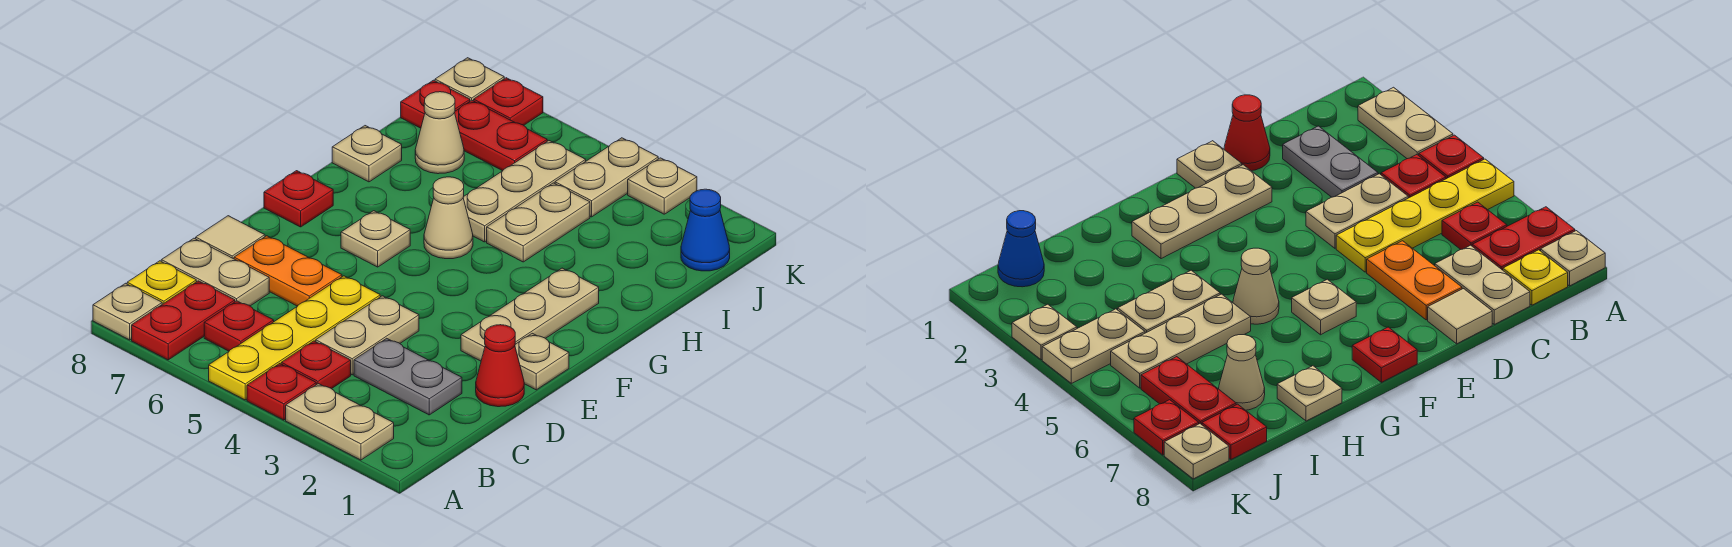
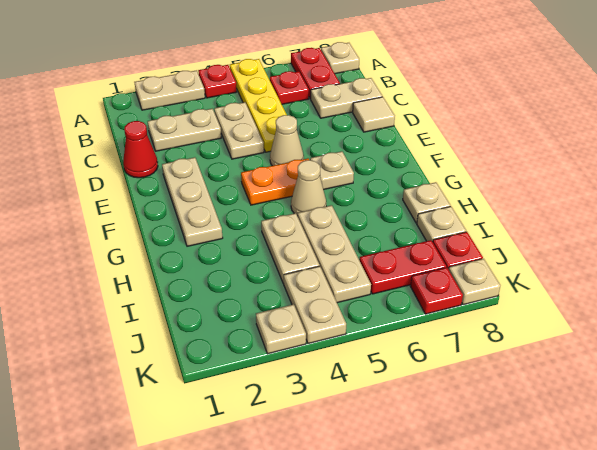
red 1x1 plate [281,341,351,389] -> none
yellow 1x1 plate [127,261,196,304] -> none
grey 1x2 plate [354,338,462,415] -> tan 1x2 plate [148,109,221,151]
orange 1x2 plate [234,236,342,306] -> orange 1x2 plate moved to [241,158,309,205]
tan 1x1 plate [515,333,569,390] -> tan 1x1 plate moved to [417,206,466,242]
red 1x1 plate [264,171,333,227] -> none
tan 1x1 cone [415,92,464,174] -> tan 1x1 cone moved to [270,115,304,166]
blue 1x1 cone [681,189,730,271] -> none

